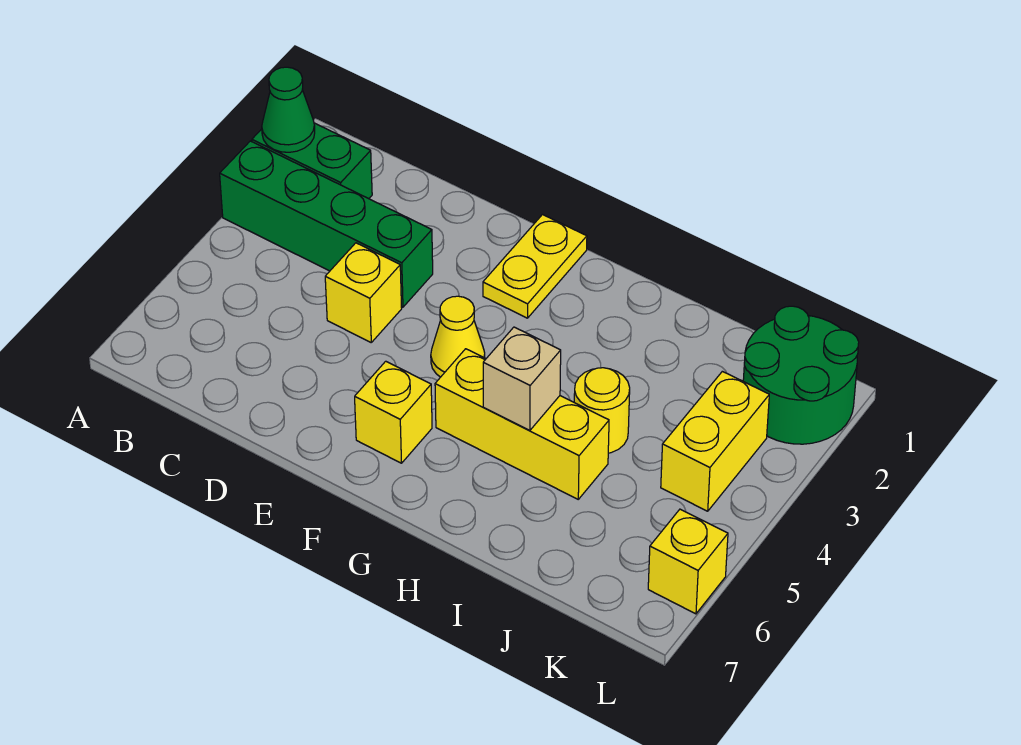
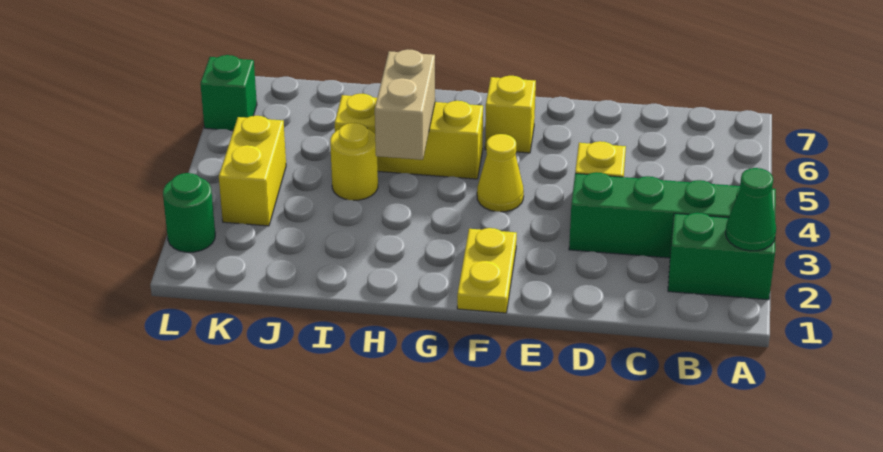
tan 1x1 brick [483,327,561,430] -> tan 1x2 brick [375,50,435,160]
green 2x2 round brick [743,306,859,444] -> green 1x1 round brick [163,173,215,252]
yellow 1x1 brick [648,509,728,614] -> green 1x1 brick [200,55,257,130]

